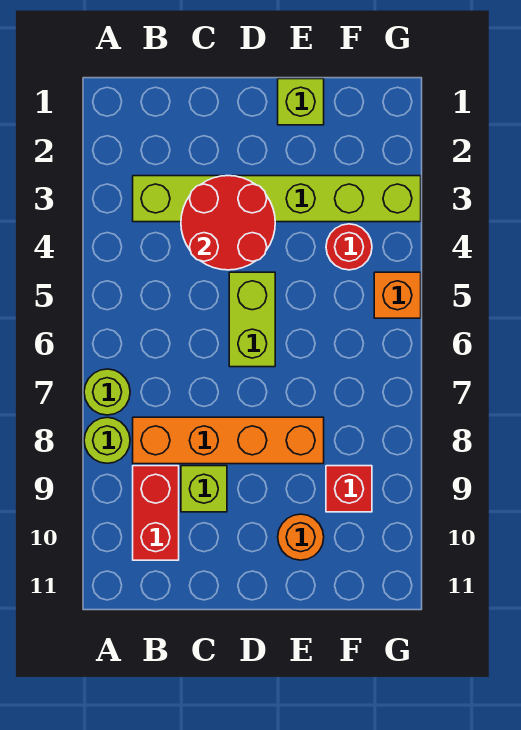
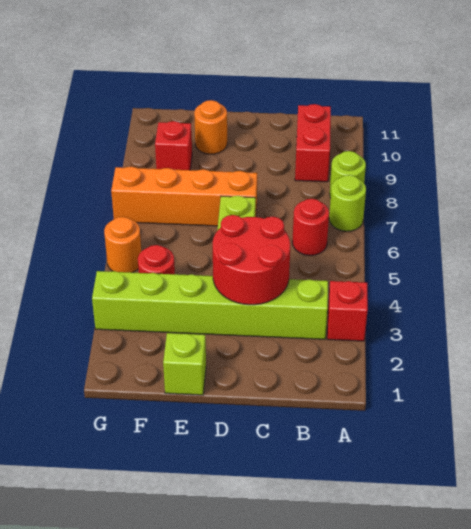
none -> red 1x1 brick [327,281,368,341]
none -> red 1x1 round brick [292,199,329,255]
orange 1x4 brick [133,417,324,464] -> orange 1x4 brick moved to [111,167,257,226]
lime 1x1 brick [181,466,227,512] -> none
orange 1x1 brick [374,272,421,318] -> orange 1x1 round brick [104,217,141,273]

